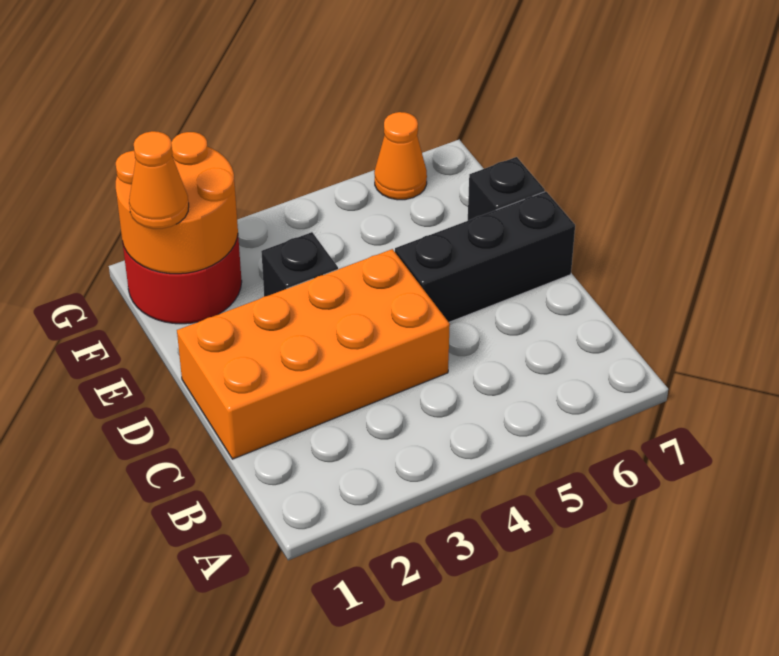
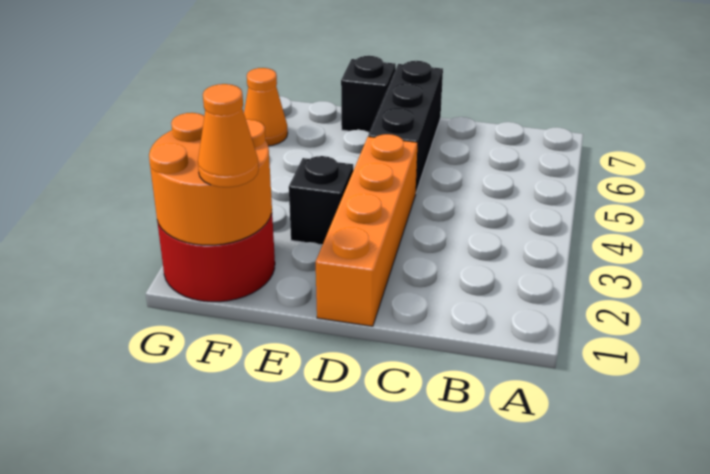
orange 2x4 brick [177,249,450,459] -> orange 1x4 brick [316,134,418,326]

